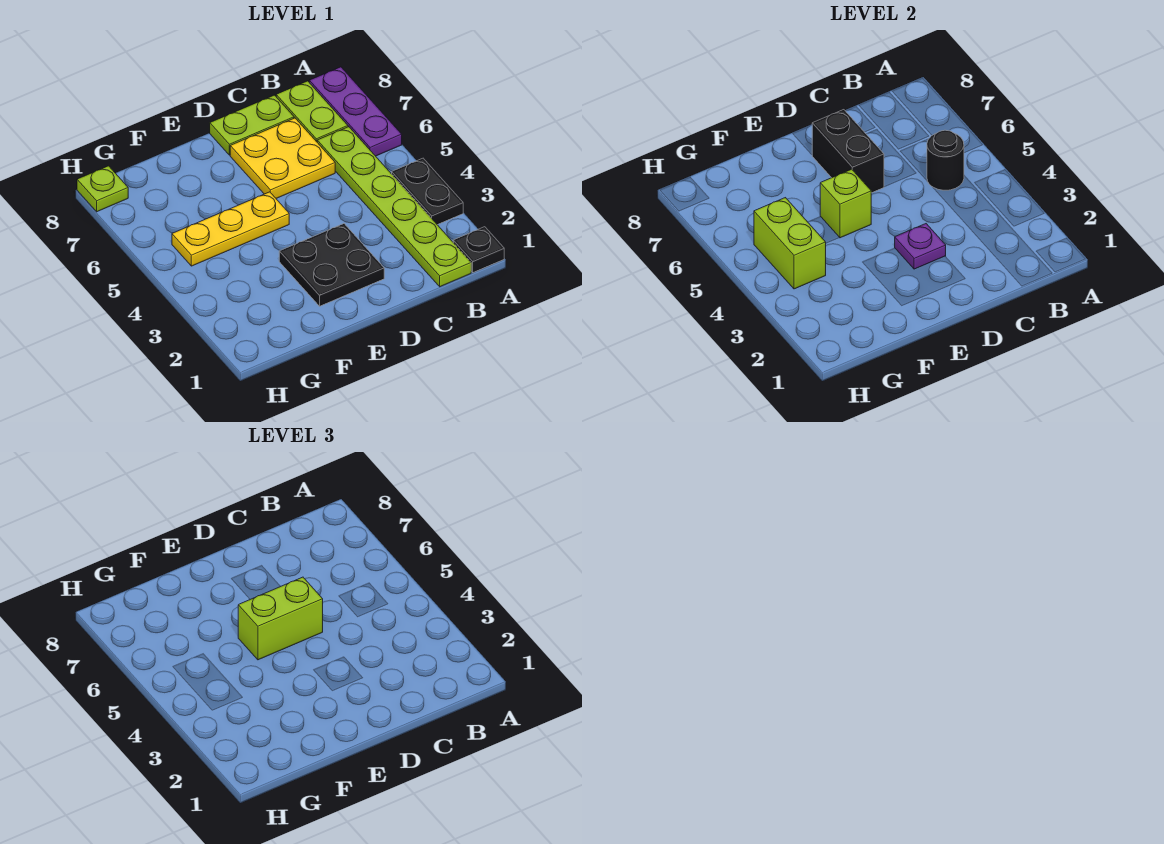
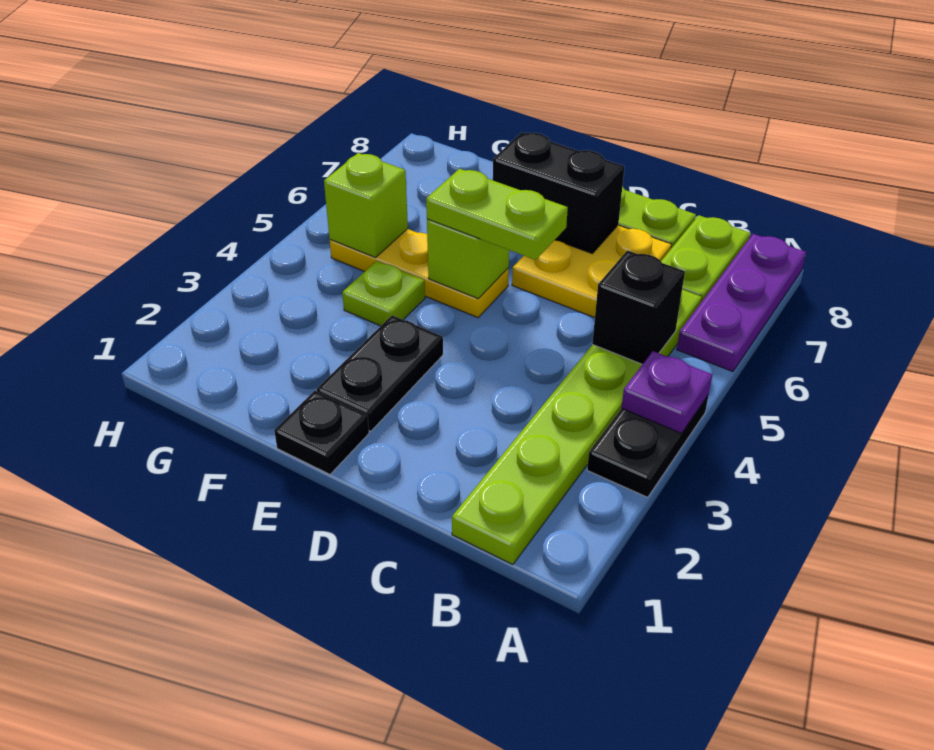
black 1x1 plate [453,227,504,272] -> black 1x1 plate moved to [274,391,369,474]
black 1x1 round brick [927,130,964,190] -> black 1x1 brick [592,250,685,364]
black 2x2 plate [279,224,384,306] -> black 1x2 plate [317,315,443,431]
purple 1x1 plate [895,224,946,269] -> purple 1x1 plate moved to [621,351,712,433]
lime 1x2 brick [238,577,323,660] -> lime 1x2 plate [426,169,568,260]
black 1x2 brick [812,110,884,193] -> black 1x2 brick turned to [493,132,624,253]
lime 1x2 brick [754,198,826,289] -> lime 1x1 brick [324,153,408,257]
lime 1x1 plate [77,166,128,212] -> lime 1x1 plate moved to [342,261,425,326]

